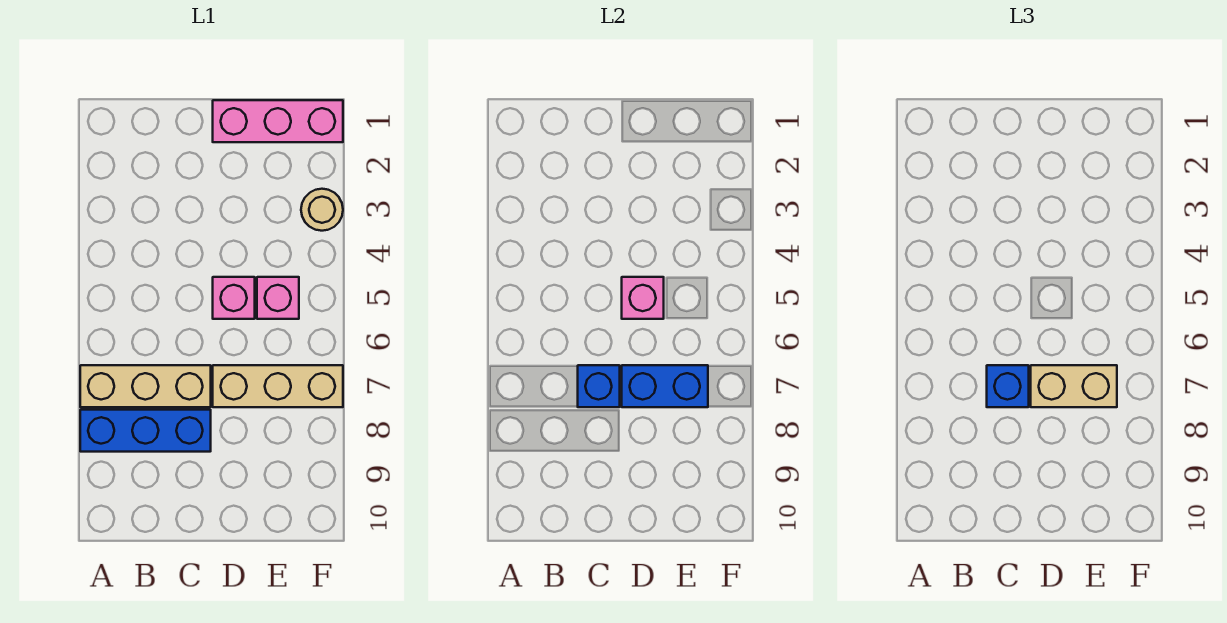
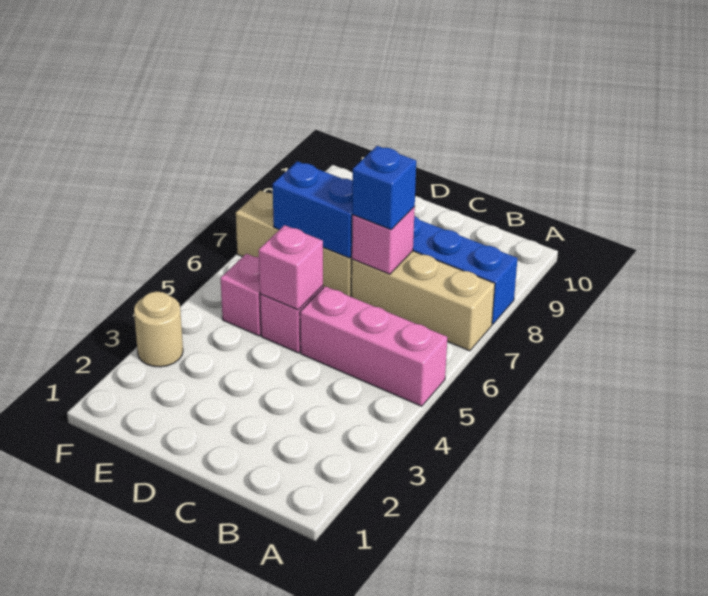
blue 1x1 brick [578,365,620,407] -> pink 1x1 brick [352,207,415,274]
pink 1x3 brick [213,100,343,142] -> pink 1x3 brick moved to [300,286,447,406]
tan 1x2 brick [1031,365,1117,407] -> none

